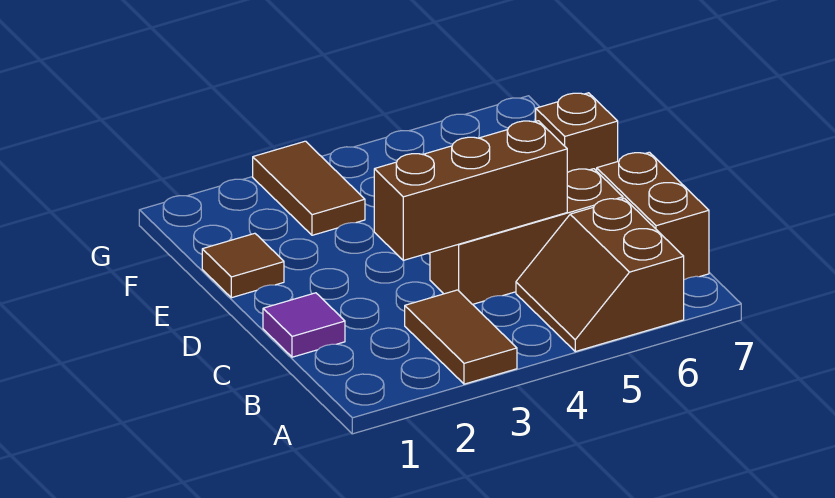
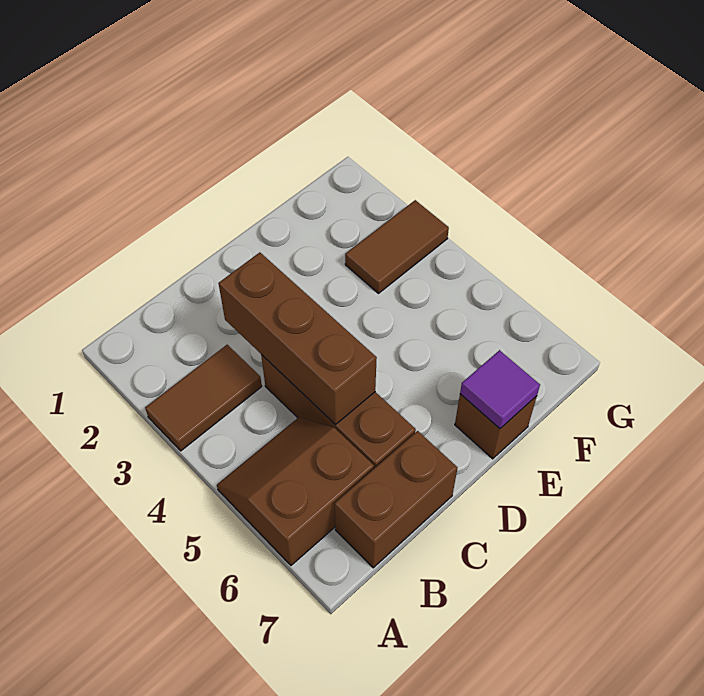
purple 1x1 tile [263,293,345,357] -> purple 1x1 tile moved to [460,350,540,428]
brown 1x1 tile [202,233,284,298] -> none

